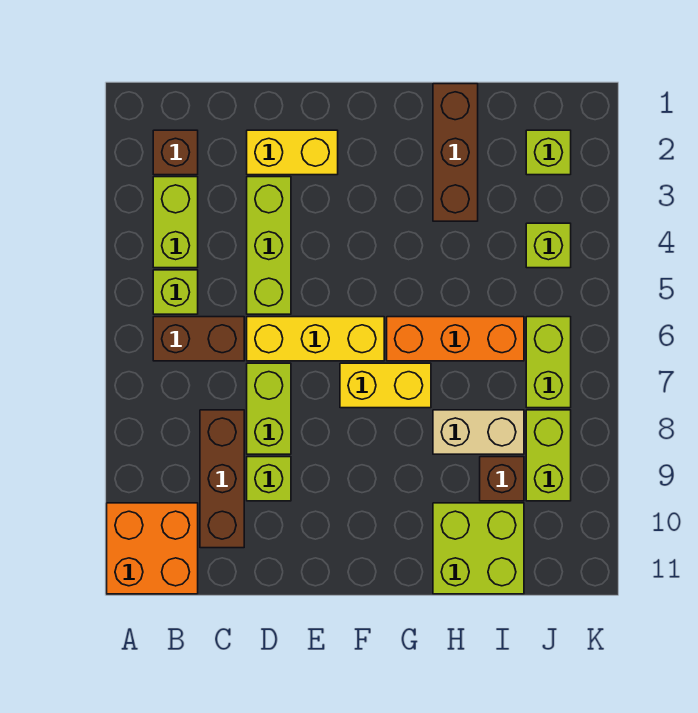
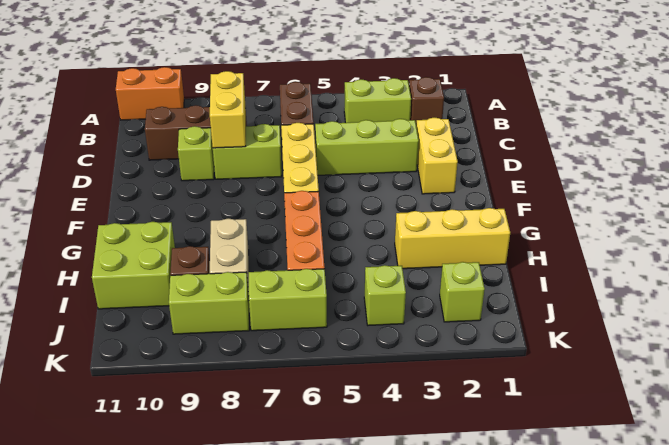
orange 2x2 brick [107,503,198,594] -> orange 1x2 brick [116,67,184,120]
lime 1x1 brick [153,270,198,314] -> none
yellow 1x2 brick [340,363,431,408] -> yellow 1x2 brick moved to [210,71,246,148]
brown 1x3 brick [433,84,478,221] -> yellow 1x3 brick [395,208,510,269]

